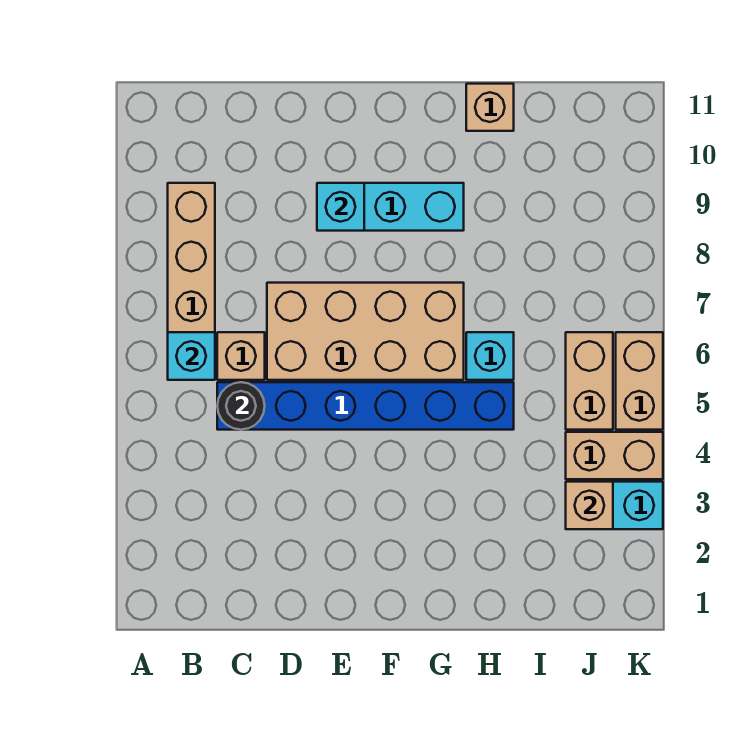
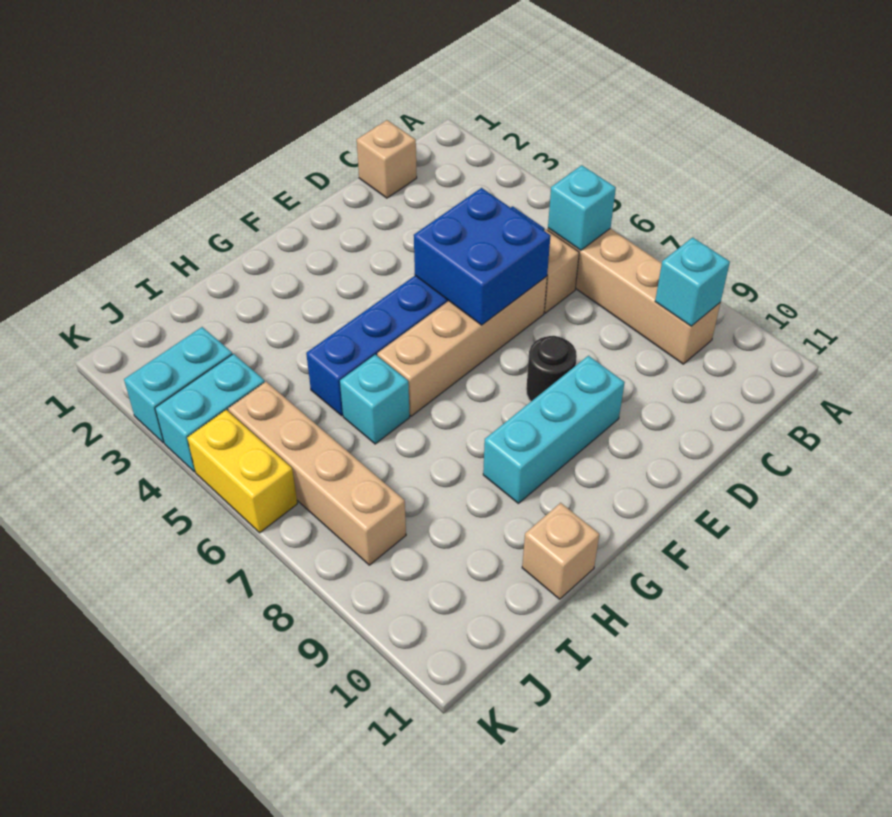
black 1x1 round brick [217,382,265,430] -> black 1x1 round brick moved to [526,336,577,401]
none -> blue 2x2 brick [414,188,551,325]
tan 2x4 brick [267,283,464,380] -> tan 1x4 brick [377,277,547,416]
cyan 1x1 brick [317,183,364,231] -> cyan 1x1 brick moved to [655,237,730,326]
tan 1x1 brick [566,482,613,529] -> tan 1x1 brick moved to [357,120,417,198]
tan 1x2 brick [566,432,663,479] -> cyan 1x2 brick [155,354,265,472]
tan 1x2 brick [566,332,613,430] -> tan 1x4 brick [228,382,406,565]
tan 1x2 brick [616,332,663,430] -> yellow 1x2 brick [187,410,298,533]

